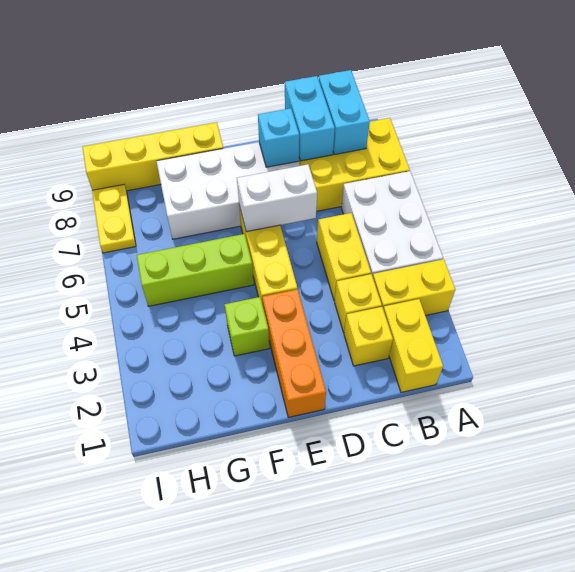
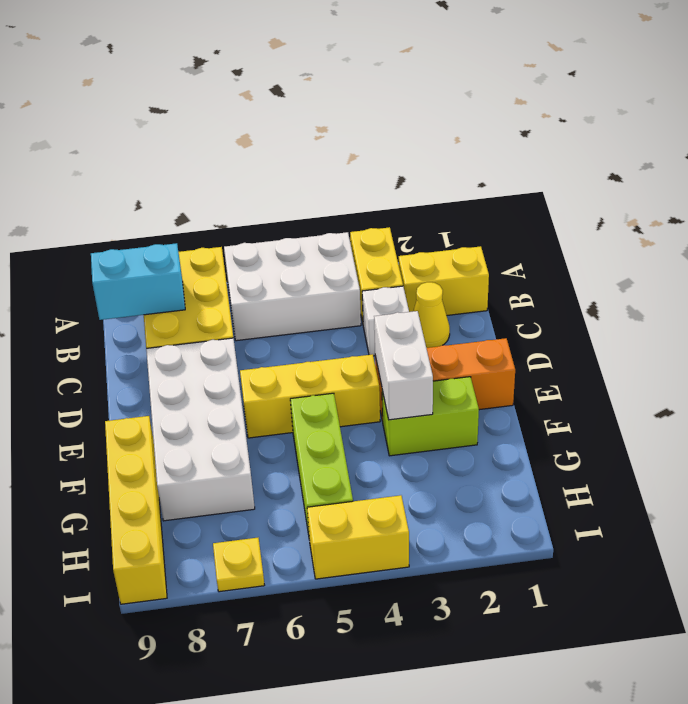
yellow 1x1 brick [344,307,393,366] -> yellow 1x1 cone [414,282,450,348]
yellow 1x1 brick [335,274,382,333] -> white 1x1 brick [362,286,409,356]
yellow 1x2 brick [317,213,371,301] -> yellow 1x2 brick moved to [307,495,409,579]
cyan 1x2 brick [285,76,335,161] -> none
white 1x2 brick [237,164,317,232] -> white 1x2 brick moved to [374,311,433,420]
cyan 1x1 brick [258,108,299,167] -> none
lime 1x1 brick [225,297,269,356] -> lime 1x2 brick [382,377,479,456]
yellow 1x2 plate [92,185,136,253] -> yellow 1x1 plate [213,538,264,592]

